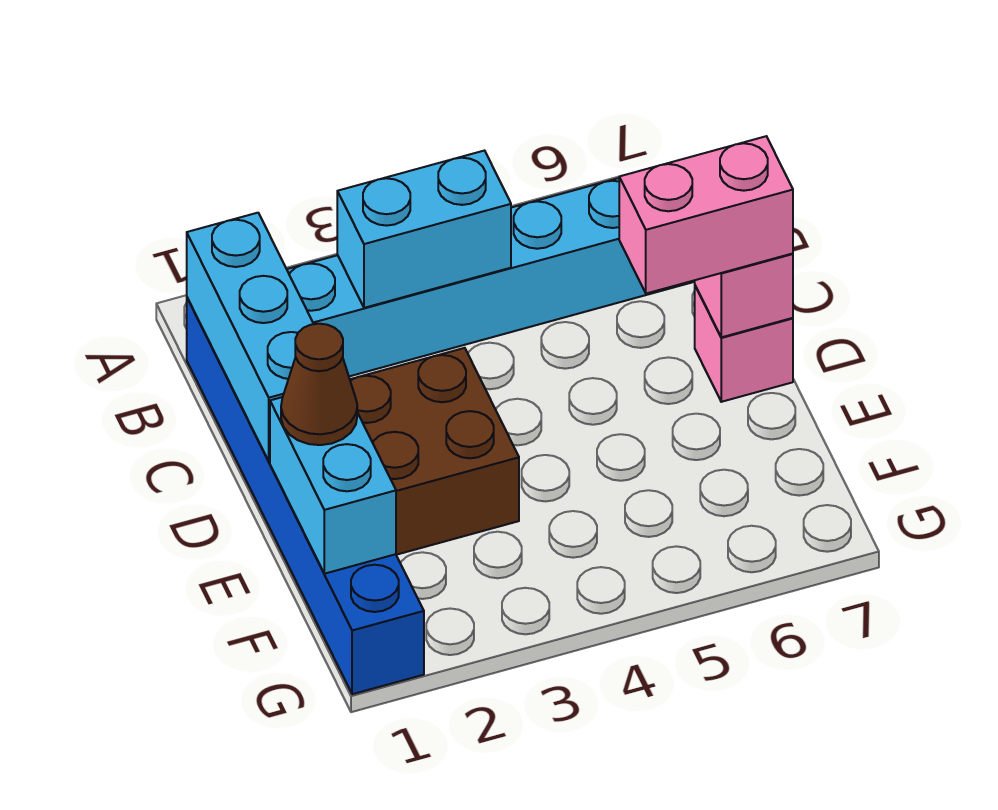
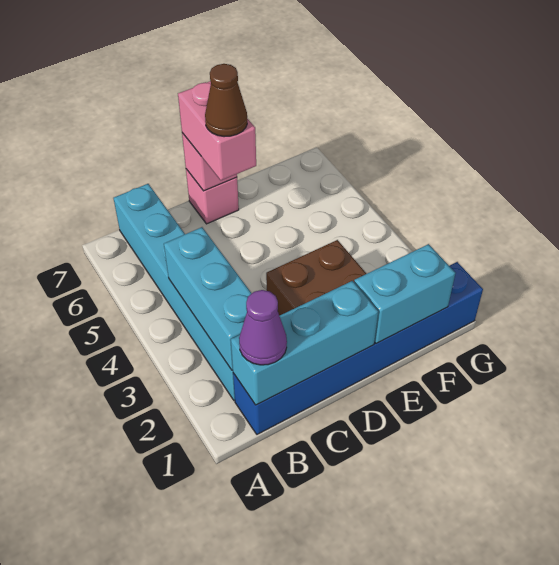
none -> purple 1x1 cone [239,290,287,365]
cyan 1x2 brick [337,151,511,308] -> cyan 1x3 brick [164,227,252,370]
brown 1x1 cone [281,324,357,445] -> brown 1x1 cone moved to [205,64,247,137]

